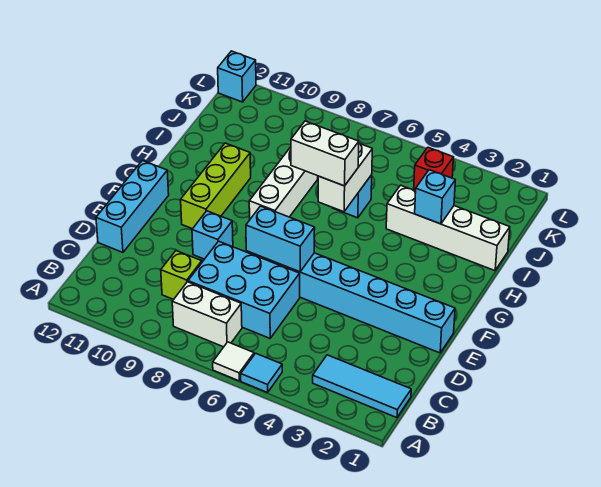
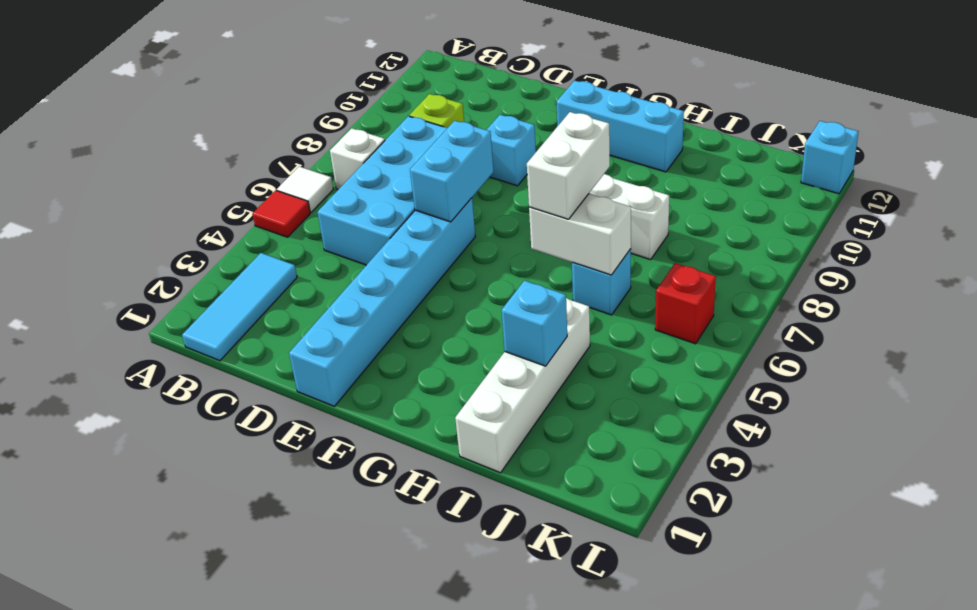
cyan 1x1 tile [241,353,282,393] -> red 1x1 tile [252,190,310,237]
white 1x2 brick [172,282,242,347] -> white 1x1 brick [330,128,385,189]
cyan 2x3 brick [188,241,300,338] -> cyan 2x4 brick [318,116,447,265]
cyan 1x3 brick [96,161,169,252] -> cyan 1x3 brick moved to [557,81,684,172]
lime 1x3 brick [181,143,251,229] -> none
red 1x1 brick [414,147,454,191] -> red 1x1 brick moved to [655,263,716,344]

